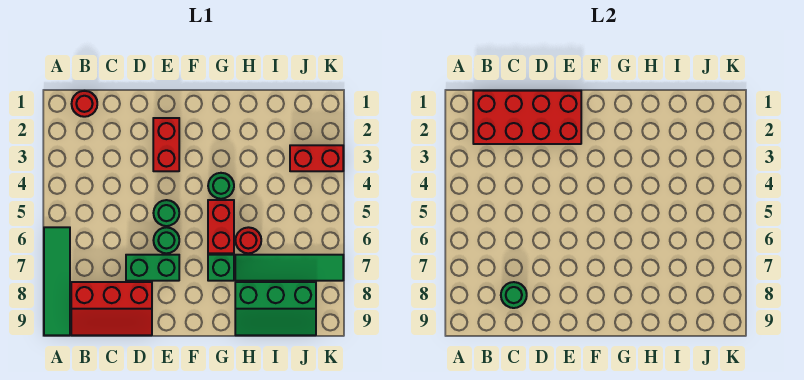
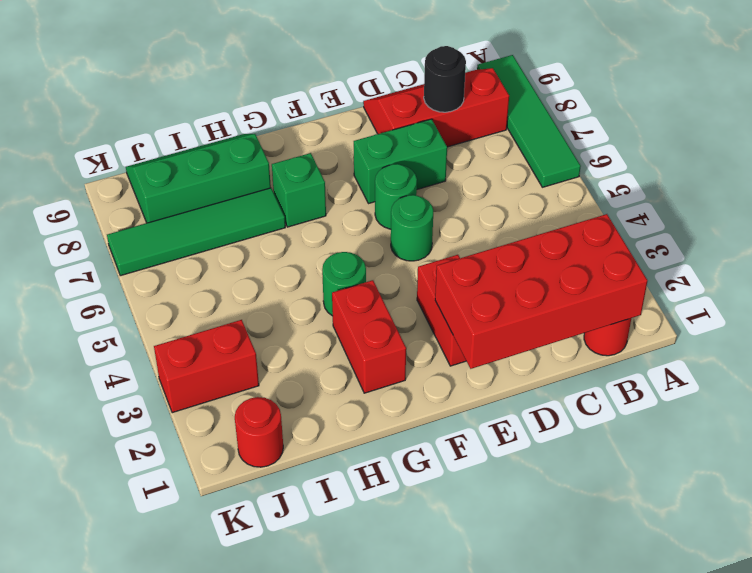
green 1x1 round brick [501,282,527,308] -> black 1x1 round brick [424,46,466,112]
red 1x2 brick [208,200,234,253] -> red 1x2 brick moved to [332,280,406,393]
red 1x1 round brick [235,227,261,253] -> red 1x1 round brick moved to [235,397,283,467]

